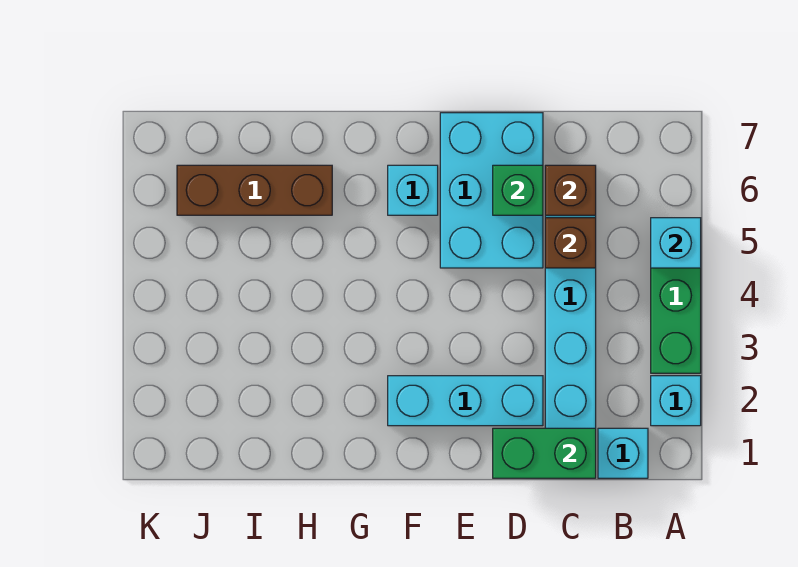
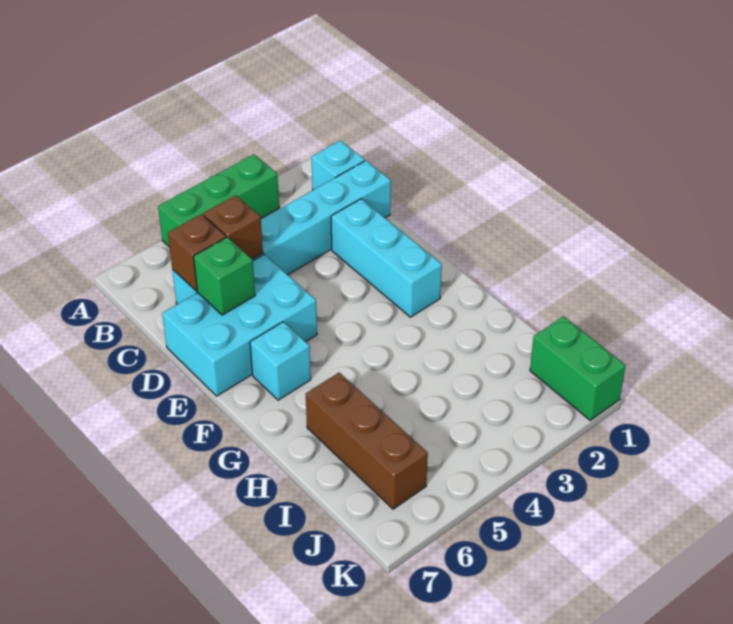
cyan 1x1 brick [651,376,701,426] -> none
cyan 1x1 brick [651,218,701,268] -> none
green 1x2 brick [493,428,596,478] -> green 1x2 brick moved to [530,316,626,420]

